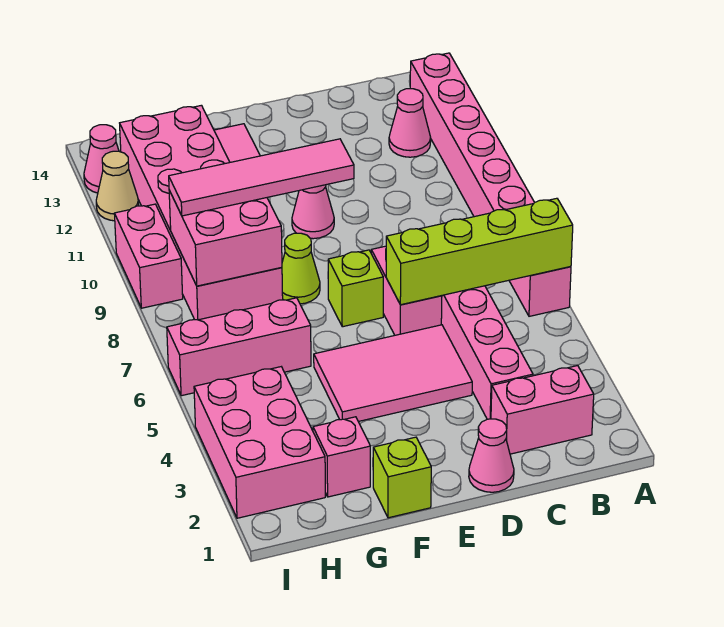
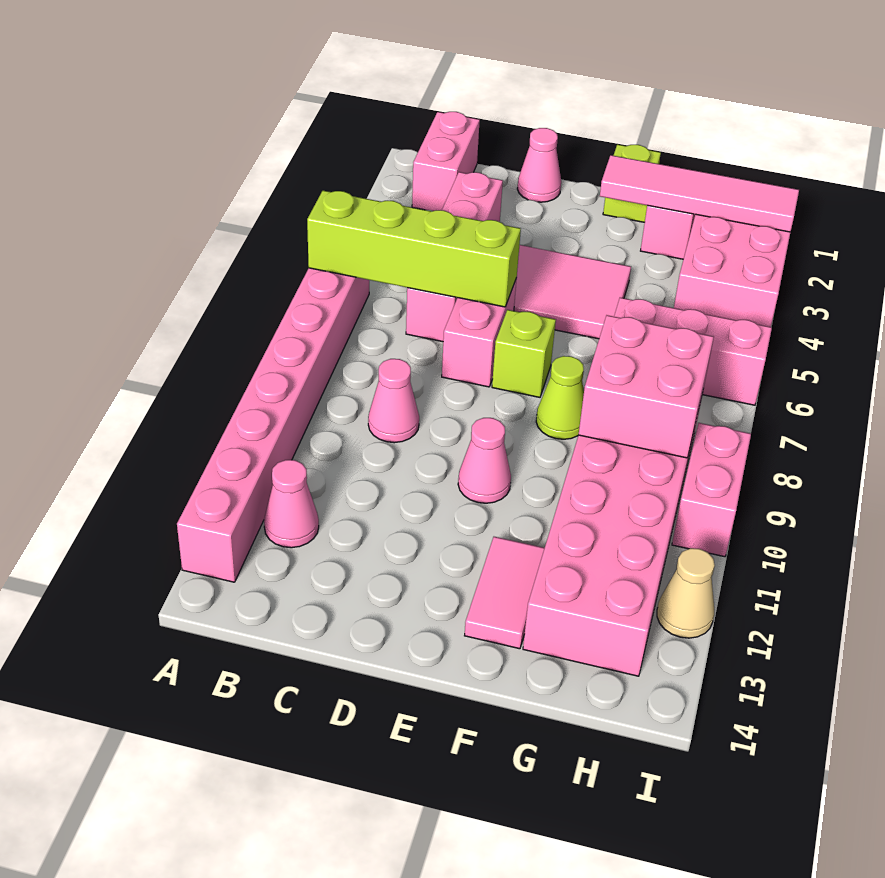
pink 1x2 brick [491,366,594,454] -> pink 1x2 brick turned to [412,112,480,211]
pink 1x4 tile [169,139,354,216] -> pink 1x4 tile moved to [600,155,799,232]
pink 1x1 cone [84,125,119,193] -> pink 1x1 cone moved to [368,359,419,443]

